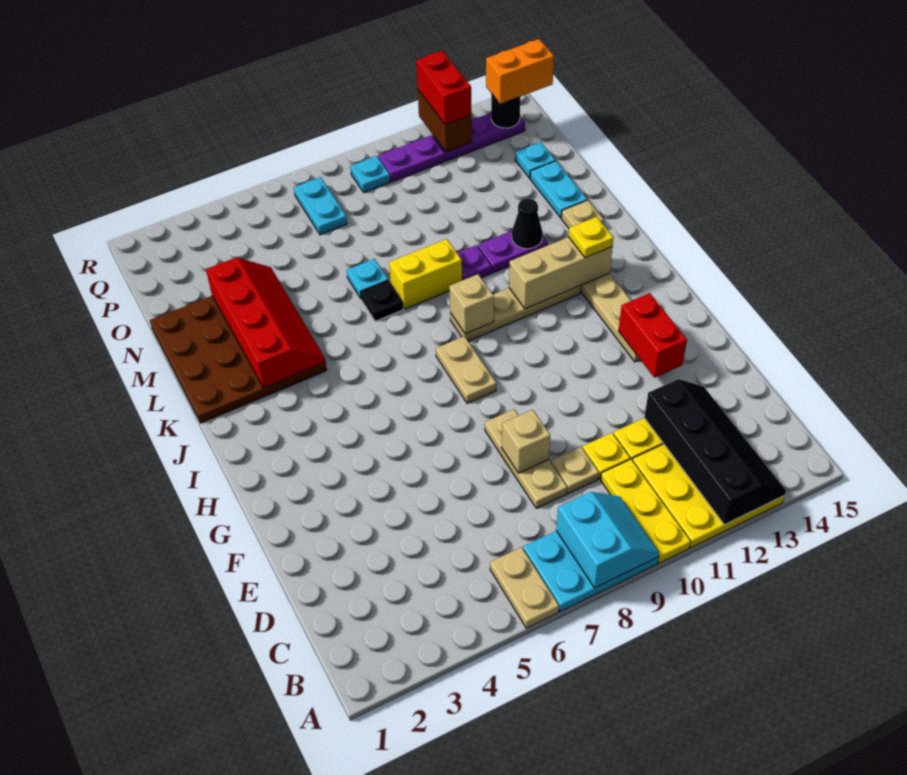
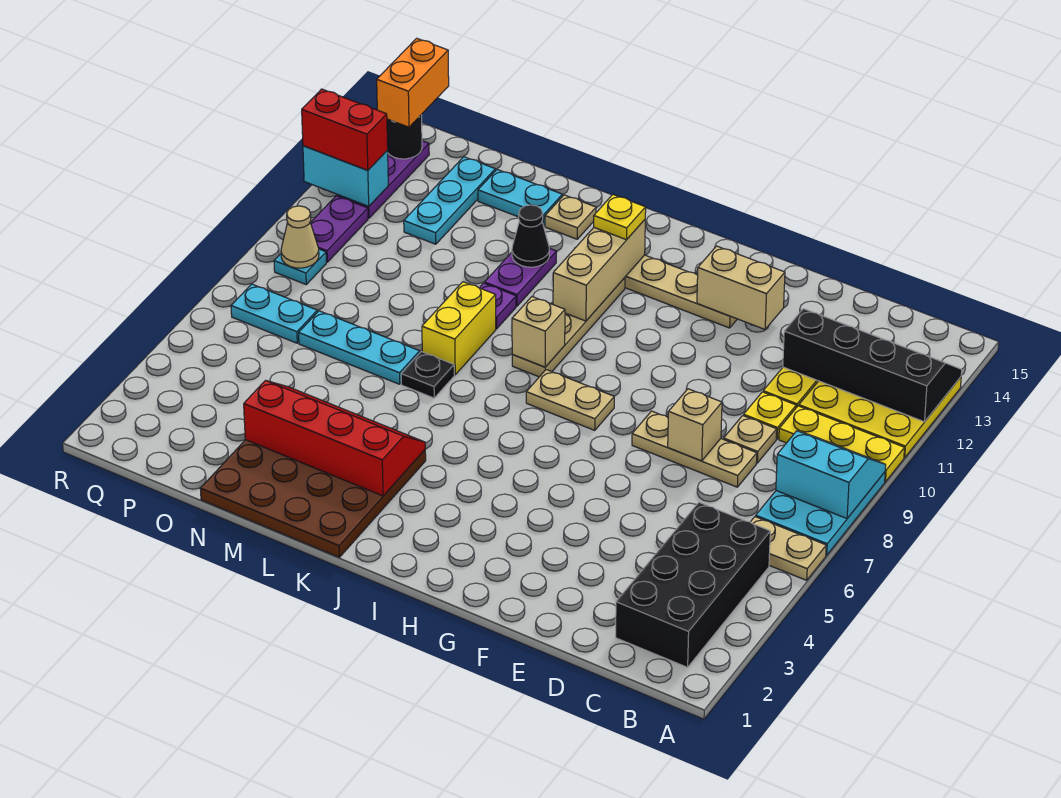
none -> black 2x4 brick [616,502,770,667]
red 1x2 brick [619,293,687,378] -> tan 1x2 brick [697,246,785,329]
cyan 1x1 plate [347,259,388,298] -> cyan 1x3 plate [299,311,420,384]
cyan 1x1 plate [515,142,555,178] -> cyan 1x3 plate [404,157,495,244]
none -> tan 1x1 cone [281,206,319,268]
brown 1x2 brick [418,90,472,152] -> cyan 1x2 brick [303,146,388,206]

